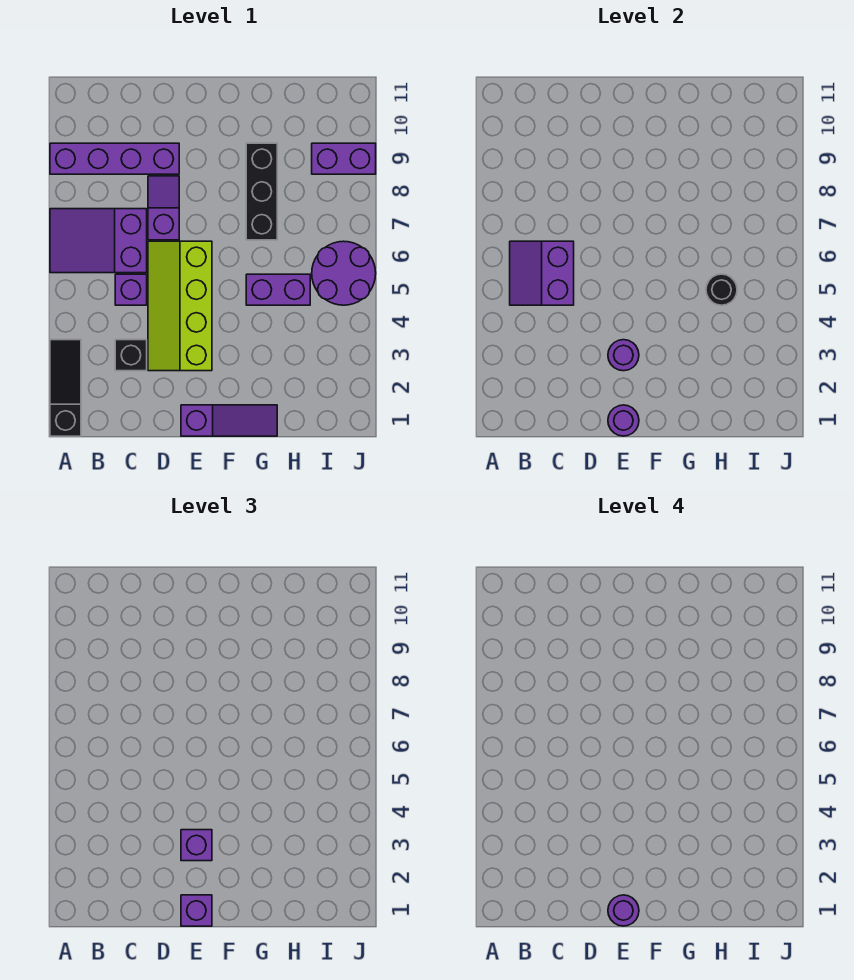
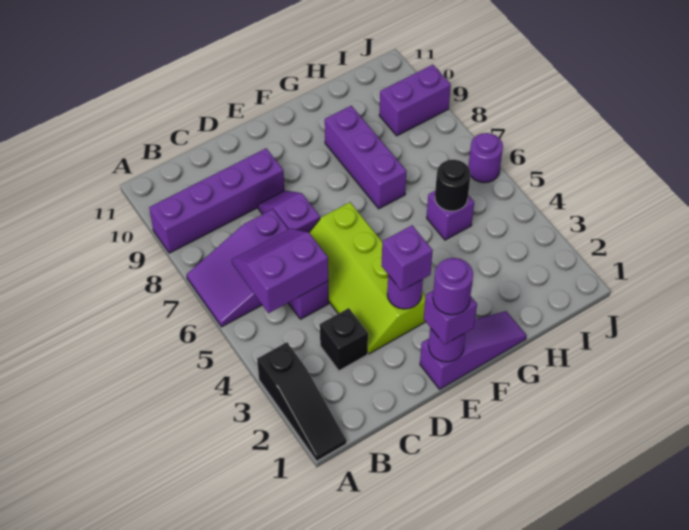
black 1x3 slope [50,340,81,436] -> black 1x3 slope turned to [257,342,347,461]
purple 2x2 slope [510,241,574,305] -> purple 2x2 slope turned to [232,228,328,313]
purple 1x2 brick [246,274,310,305] -> purple 1x1 brick [427,191,474,240]
black 1x3 brick [246,143,277,240] -> purple 1x3 brick [325,106,406,209]
purple 2x2 round brick [312,241,376,305] -> purple 1x1 round brick [468,133,503,183]

